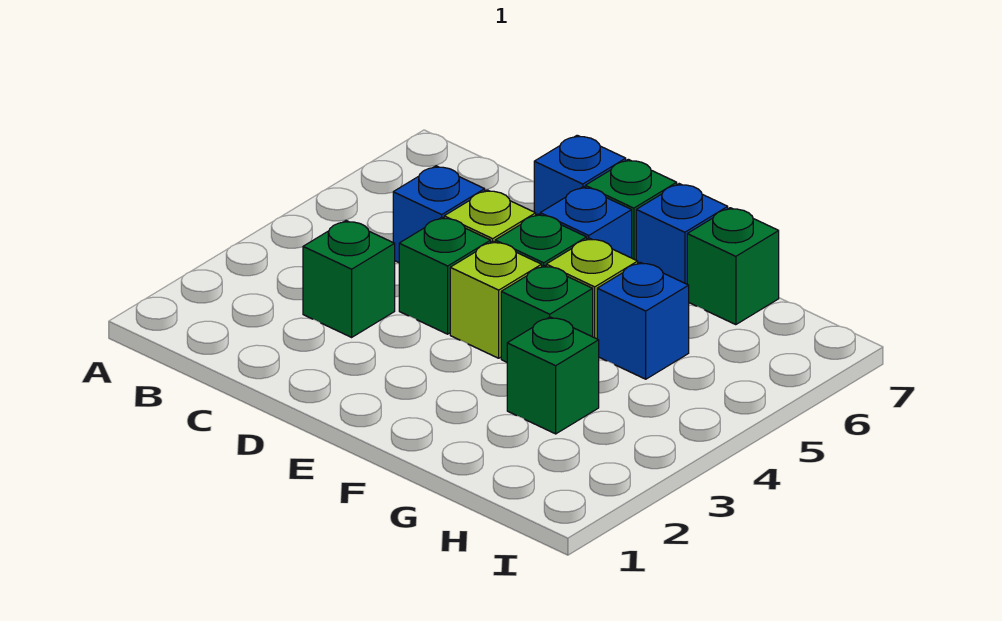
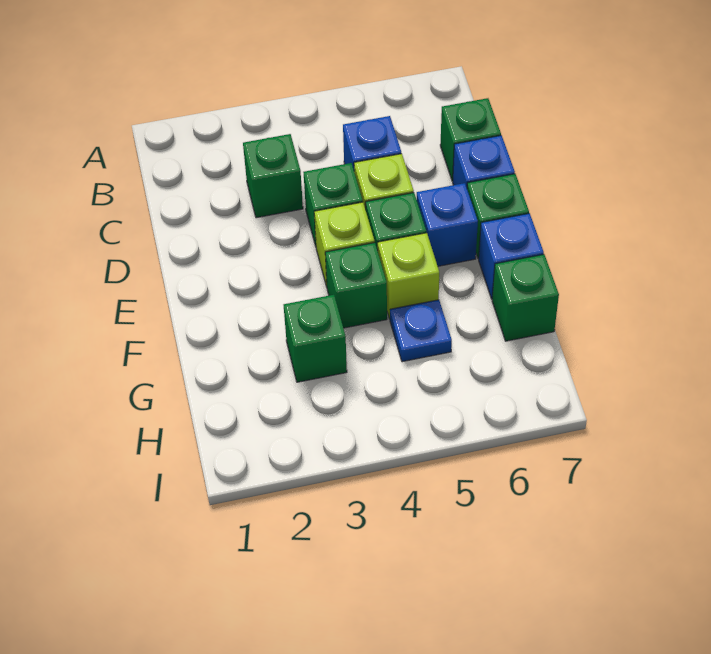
none -> green 1x1 brick [440,98,501,181]
blue 1x1 brick [597,262,689,379] -> blue 1x1 plate [390,300,452,362]

